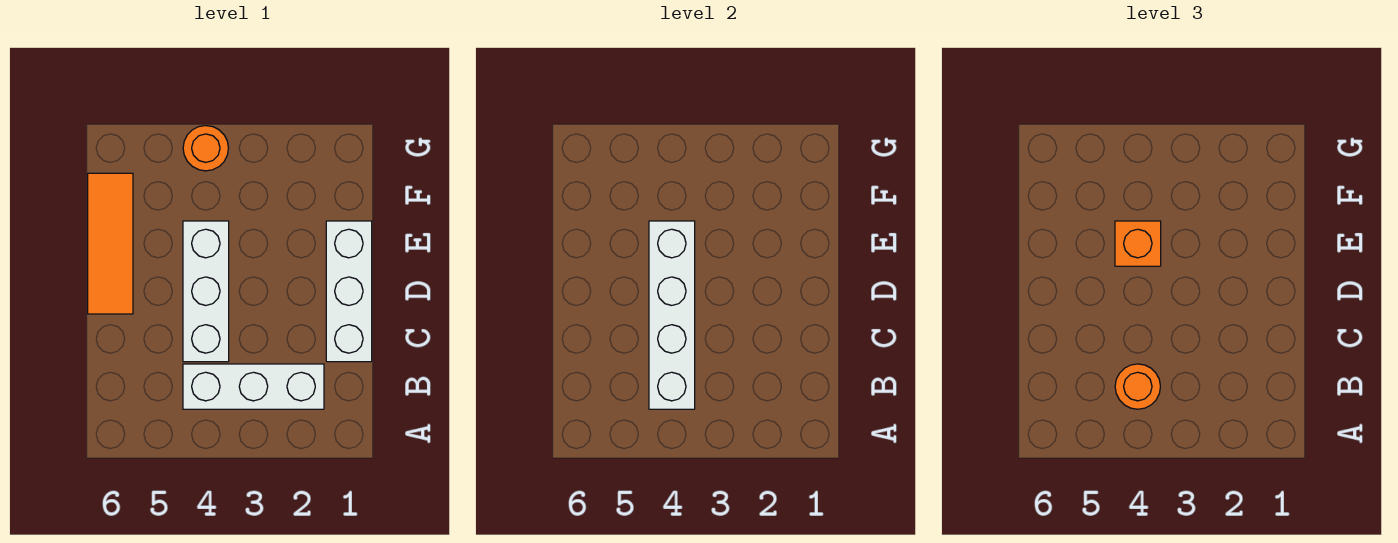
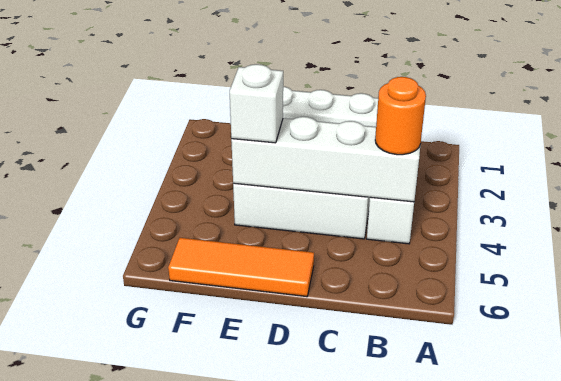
orange 1x1 brick [1115,221,1161,266] -> white 1x1 brick [230,64,283,143]
orange 1x1 round brick [183,126,228,171] -> none

